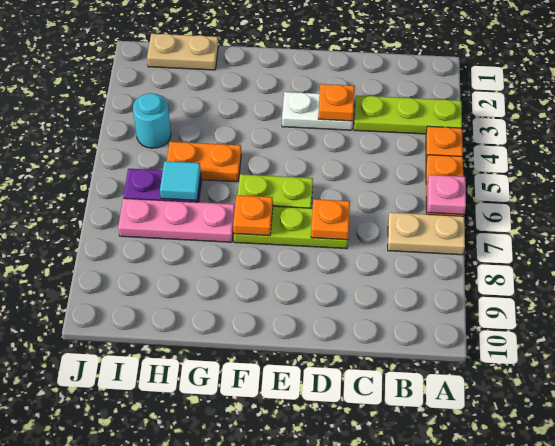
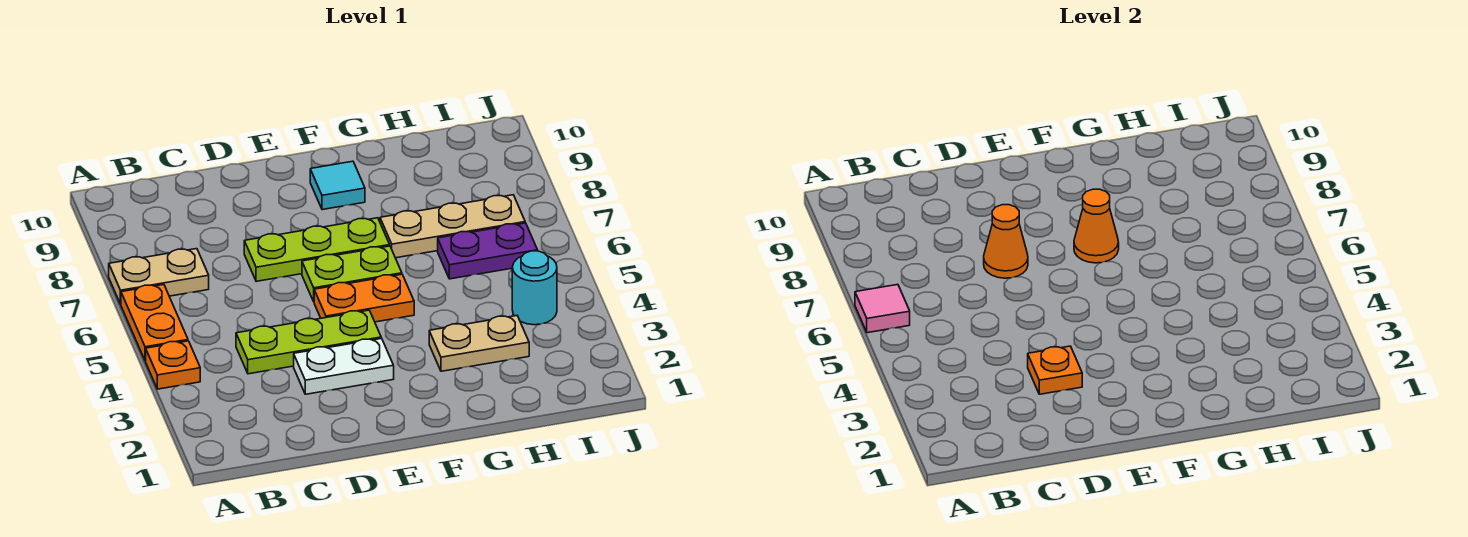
lime 1x3 plate [354,95,462,134] -> lime 1x3 plate moved to [236,310,381,374]
pink 1x1 plate [428,175,466,215] -> pink 1x1 tile [855,284,910,333]
orange 1x1 plate [311,199,350,240] -> orange 1x1 cone [984,205,1028,278]
orange 1x1 plate [233,195,273,236] -> orange 1x1 cone [1074,189,1119,263]
orange 1x2 plate [167,142,241,182] -> orange 1x2 plate moved to [314,274,414,322]
pink 1x3 plate [118,198,235,242] -> tan 1x3 plate [380,195,525,258]
tan 1x2 plate [147,34,219,70] -> tan 1x2 plate moved to [429,316,529,371]
cyan 1x1 tile [160,161,201,201] -> cyan 1x1 tile moved to [310,161,365,210]

